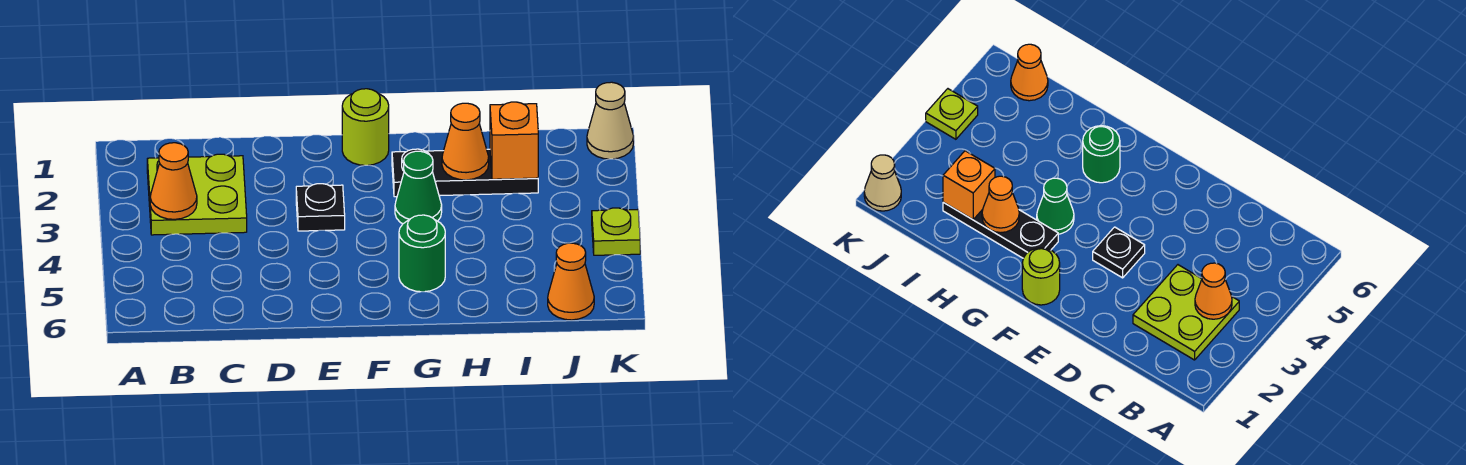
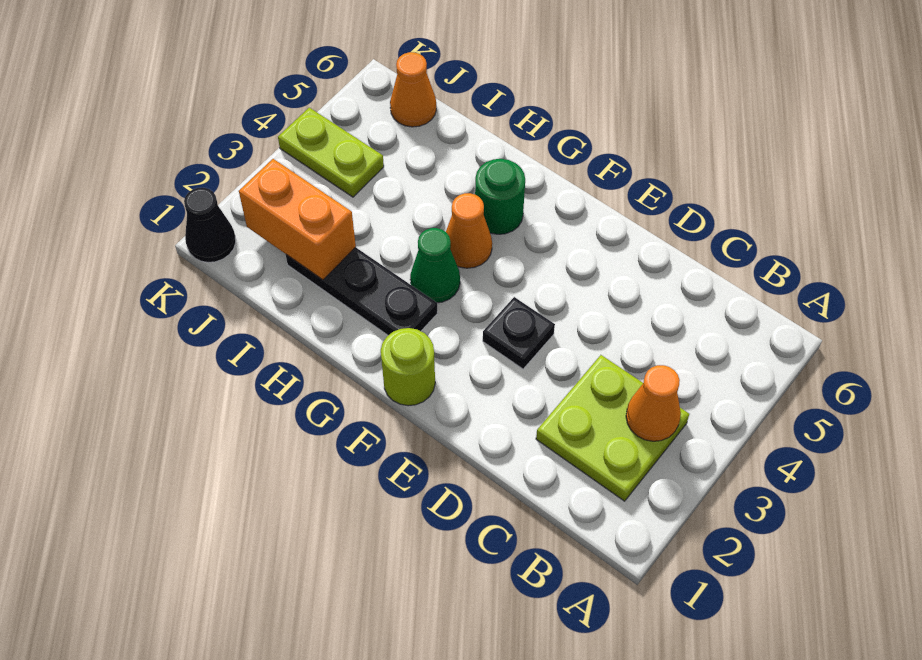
orange 1x1 cone [442,103,489,180] -> orange 1x1 cone moved to [446,193,492,268]
orange 1x1 brick [490,102,538,179] -> orange 1x2 brick [239,159,356,280]
tan 1x1 cone [587,82,634,159] -> black 1x1 cone [184,188,236,263]
lime 1x1 plate [592,208,640,255] -> lime 1x2 plate [278,108,384,197]

